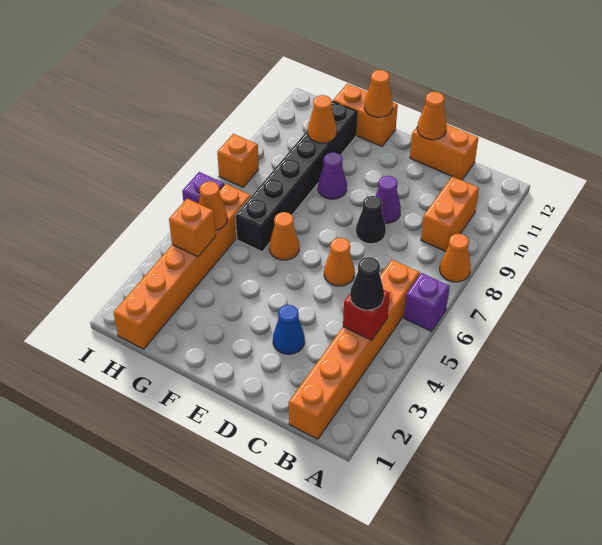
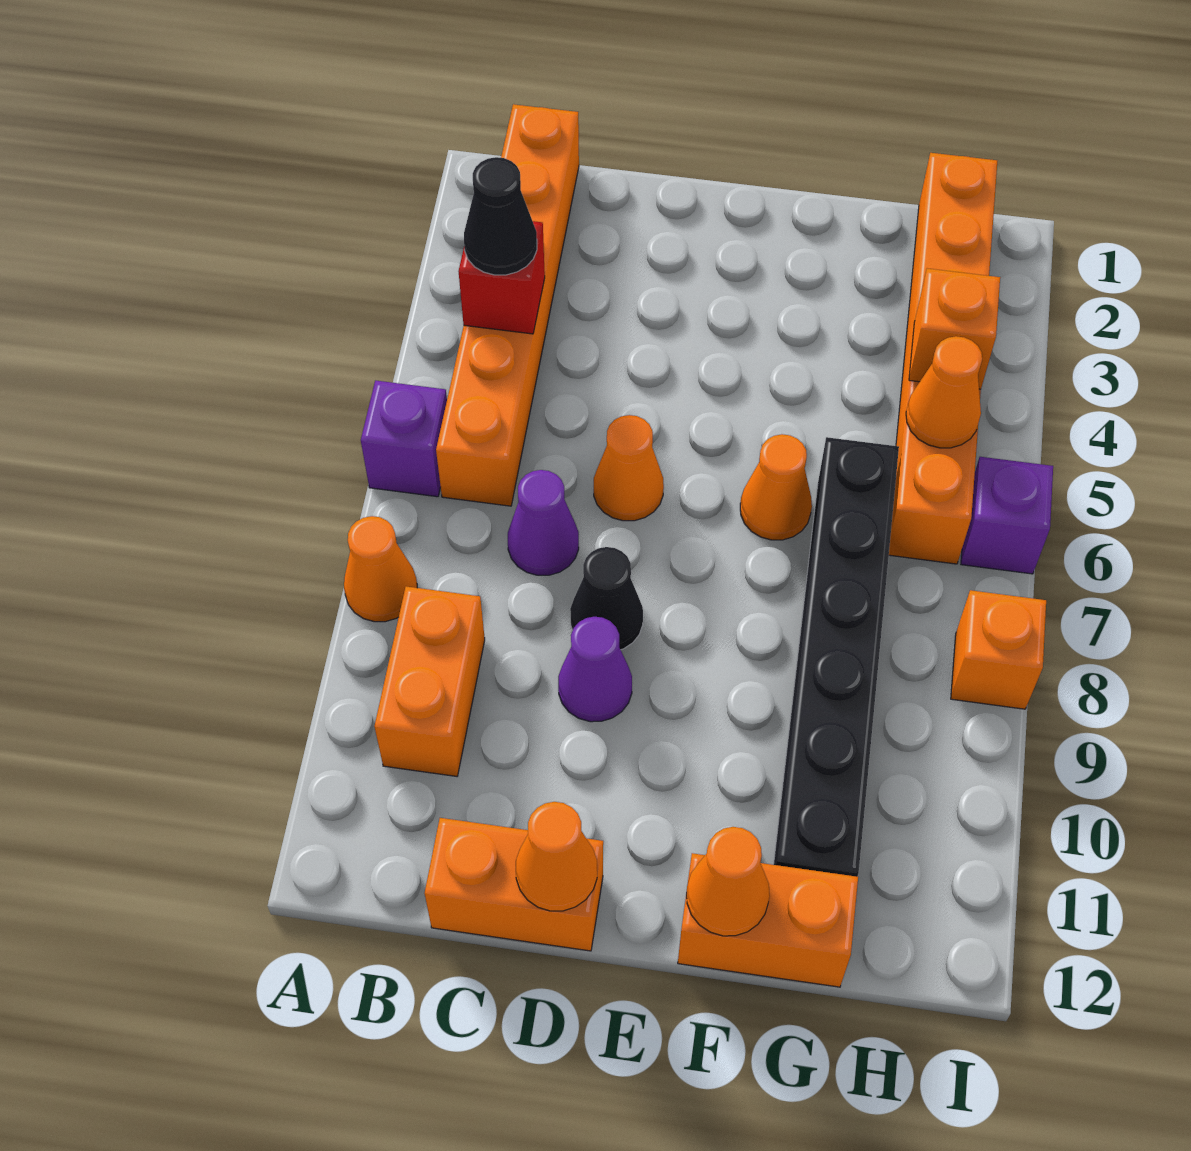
blue 1x1 cone [273,305,305,354] -> none
purple 1x1 cone [318,152,347,199] -> purple 1x1 cone moved to [508,470,579,575]
orange 1x1 cone [308,95,337,143] -> none

